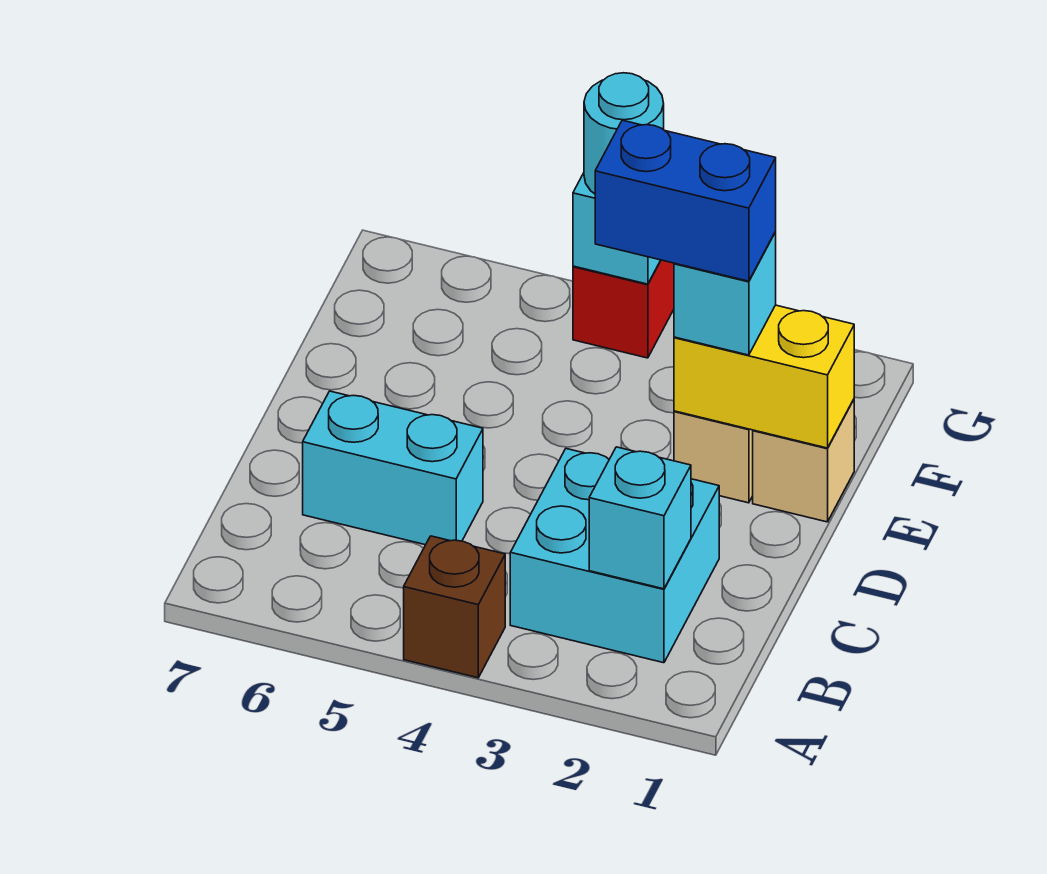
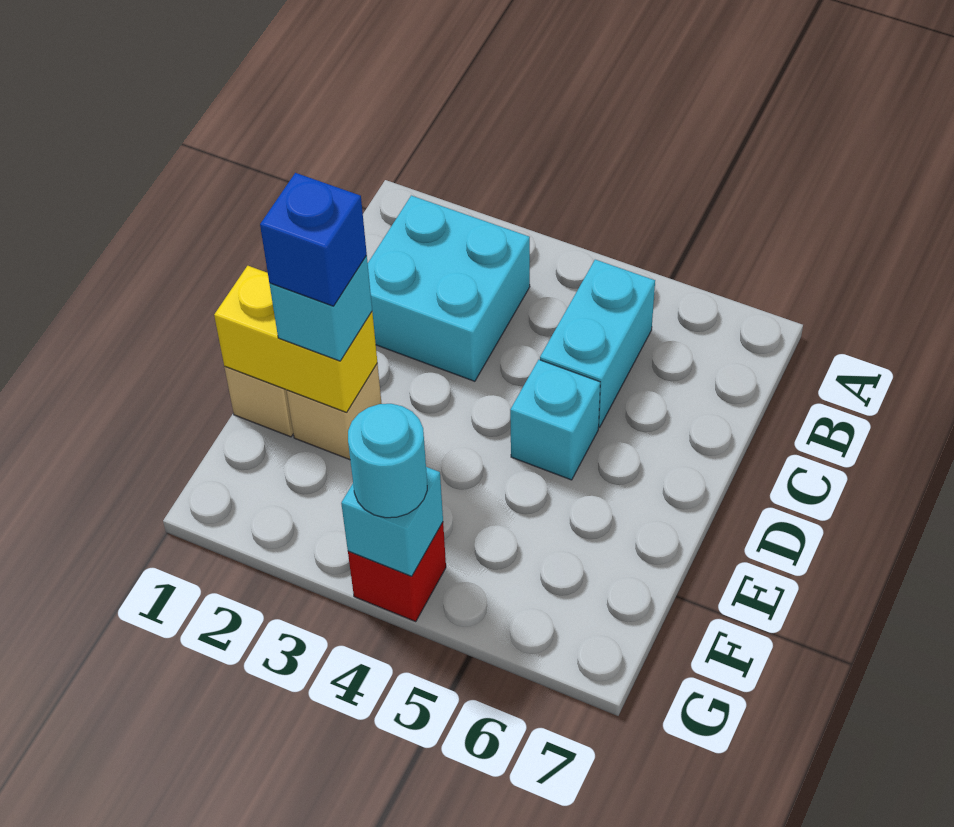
brown 1x1 brick [404,536,505,678] -> none
cyan 1x1 brick [589,447,691,589] -> cyan 1x1 brick moved to [510,360,600,480]
cyan 1x2 brick [303,391,483,545] -> cyan 1x2 brick turned to [540,260,655,427]
blue 1x2 brick [595,120,776,281] -> blue 1x1 brick [260,173,367,306]

